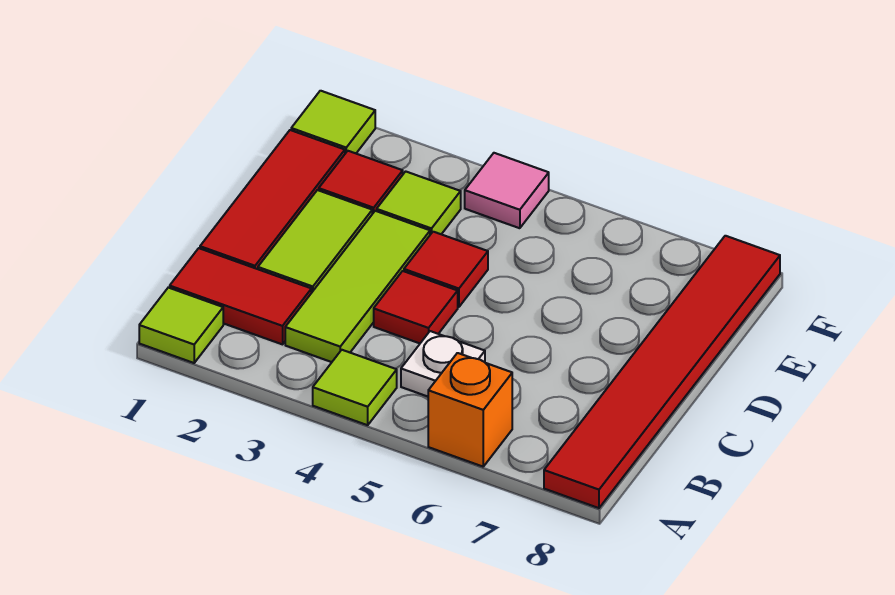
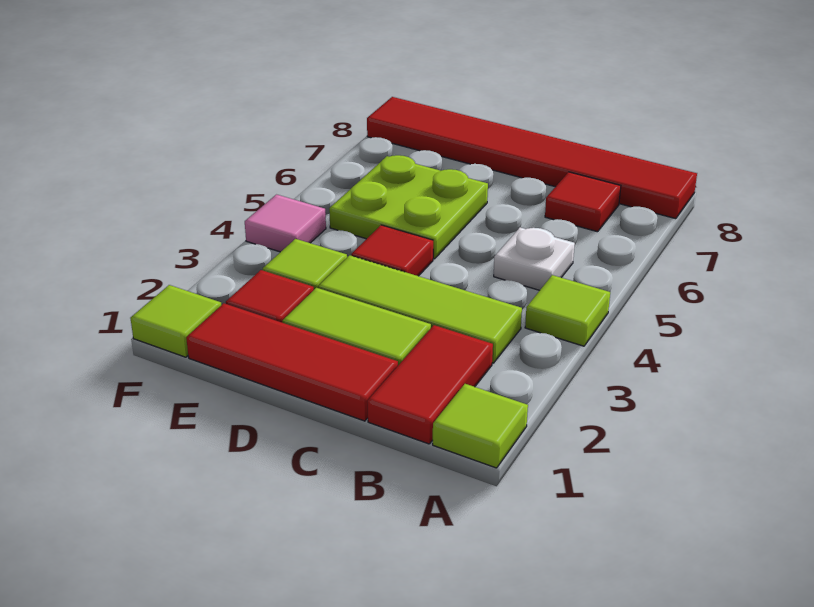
orange 1x1 brick [428,353,512,467] -> none
red 1x1 tile [374,271,458,343] -> red 1x1 tile moved to [545,172,621,232]
none -> lime 2x2 plate [329,155,488,259]

